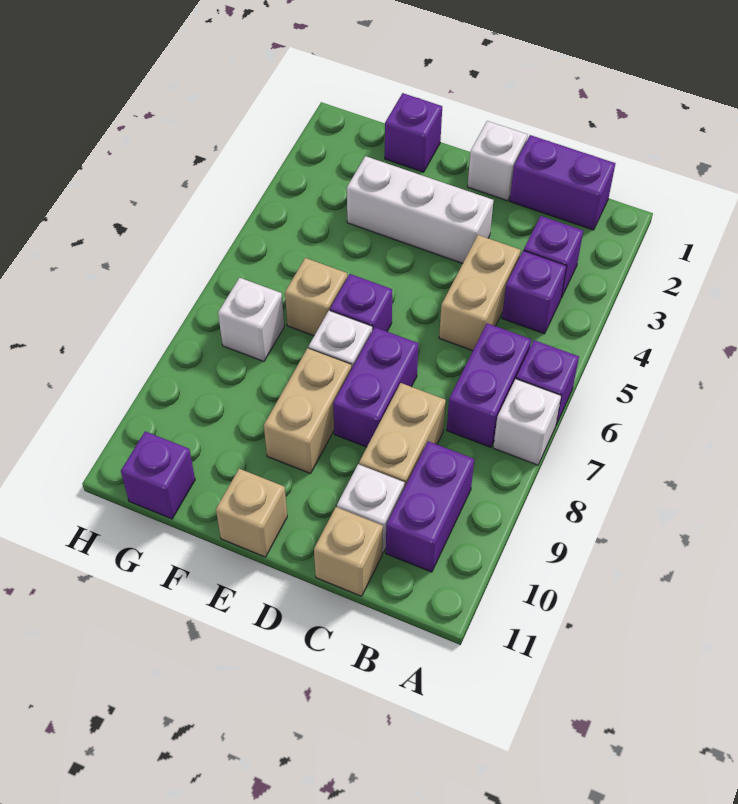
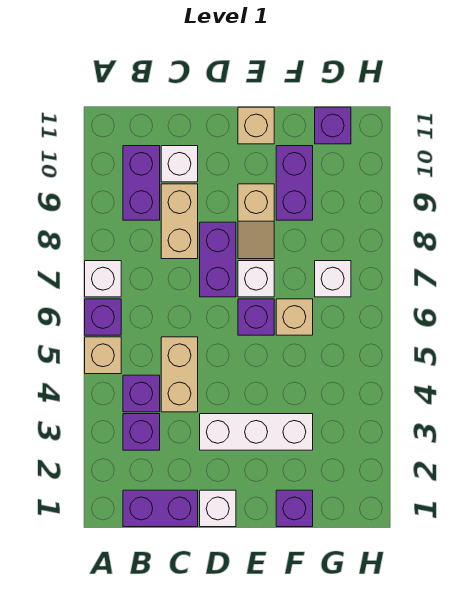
purple 1x2 brick [447,323,531,447] -> purple 1x2 brick moved to [276,146,313,220]
tan 1x1 brick [314,507,383,596] -> tan 1x1 brick moved to [85,337,121,374]
tan 1x2 brick [264,348,351,474] -> tan 1x2 slope [238,184,274,259]

